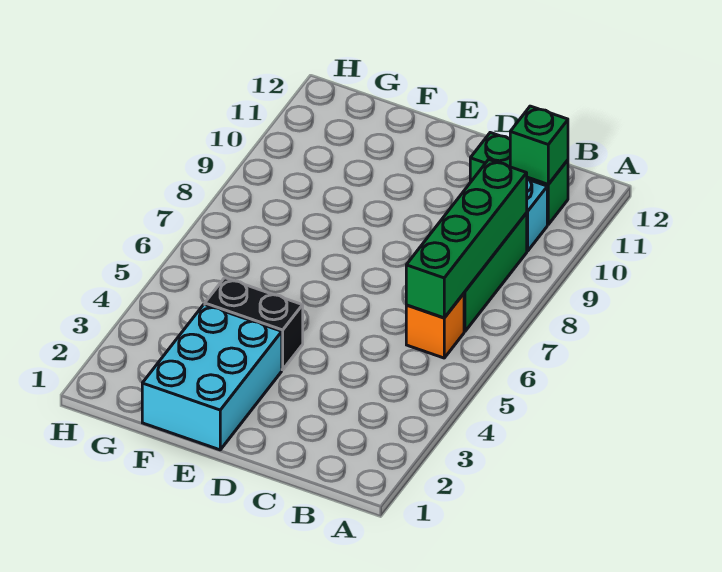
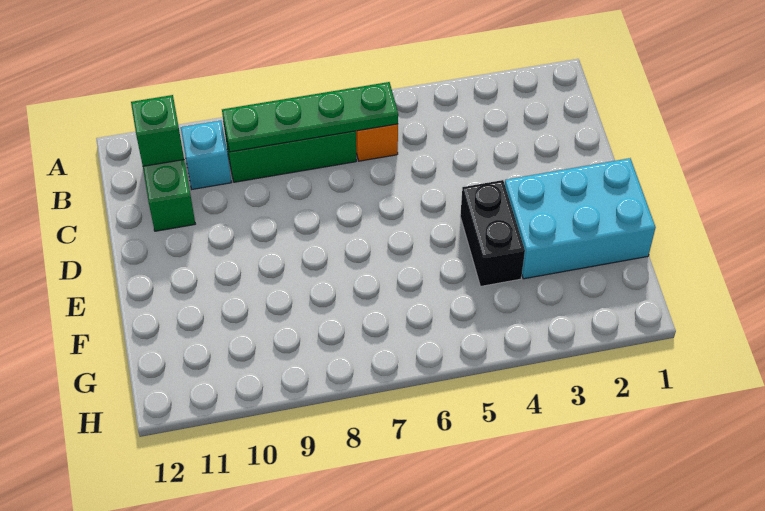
green 1x4 brick [406,160,527,318] -> green 1x4 plate [222,82,398,152]

